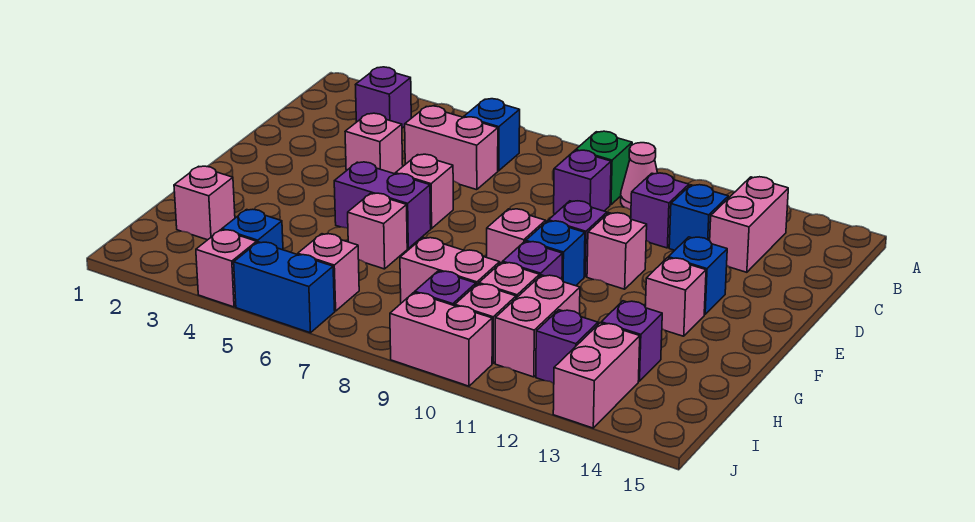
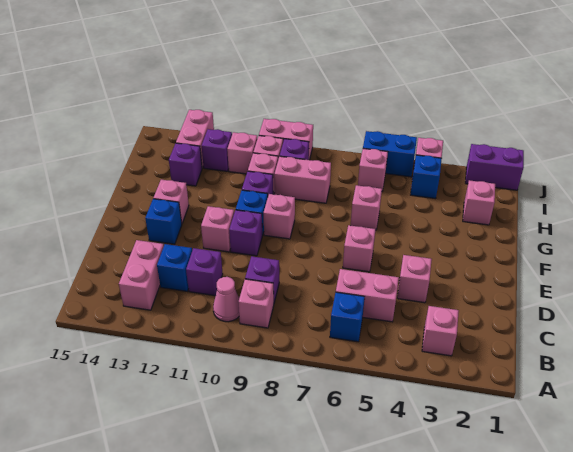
purple 1x1 brick [355,67,411,128] -> pink 1x1 brick [422,306,459,356]
green 1x1 brick [576,131,632,205] -> pink 1x1 brick [239,279,274,328]
purple 1x2 brick [334,162,431,248] -> purple 1x2 brick moved to [465,144,524,190]
pink 1x2 brick [495,275,580,377] -> pink 1x1 brick [227,132,257,174]

